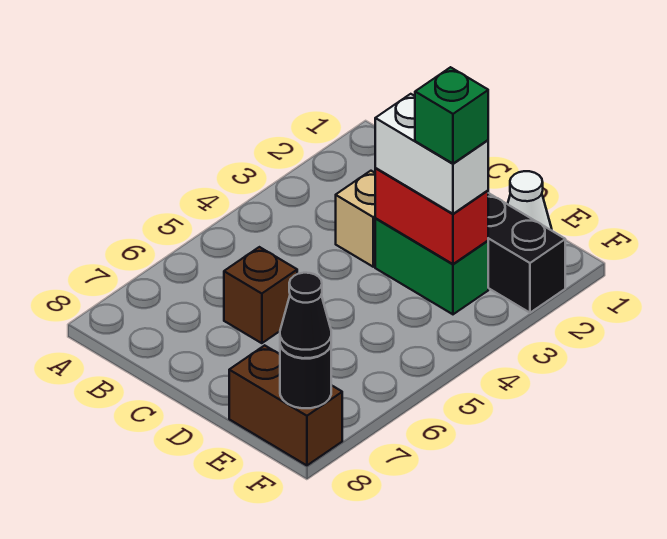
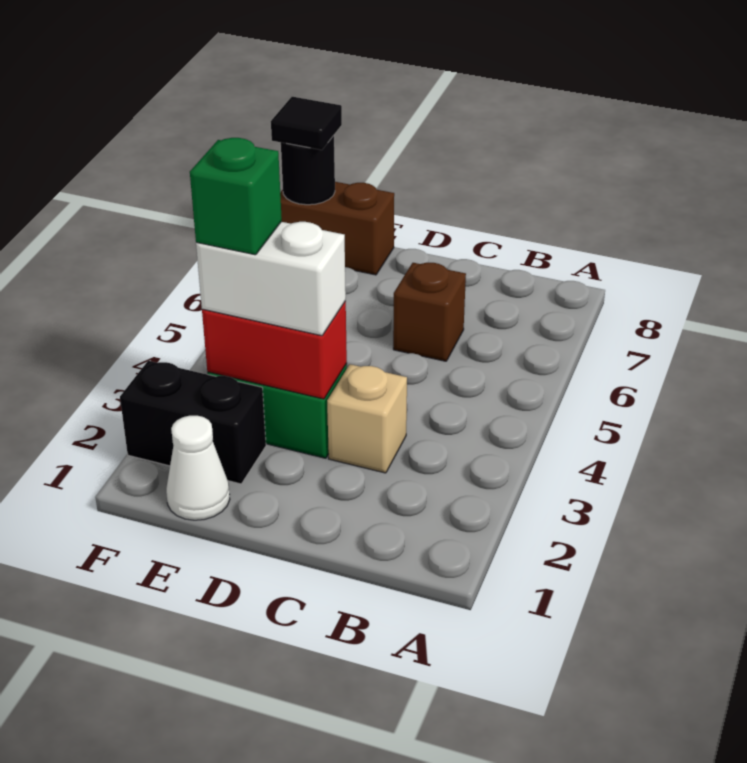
black 1x1 cone [280,273,331,358] -> black 1x1 tile [271,97,342,150]

